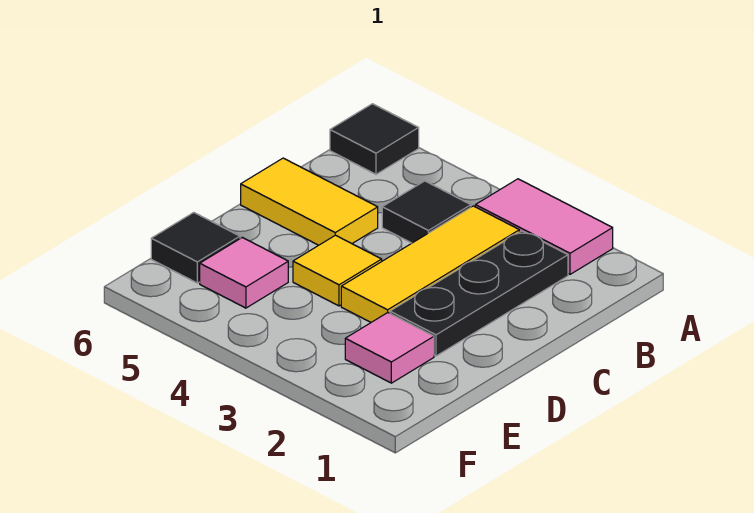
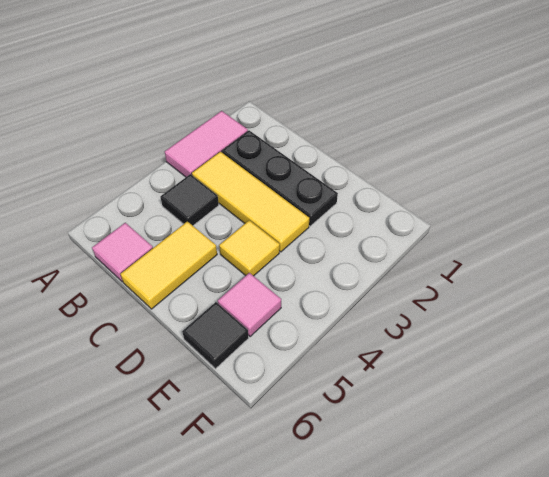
black 1x1 tile [330,104,419,174] -> none
pink 1x1 tile [345,313,434,383] -> pink 1x1 tile moved to [92,223,153,282]

